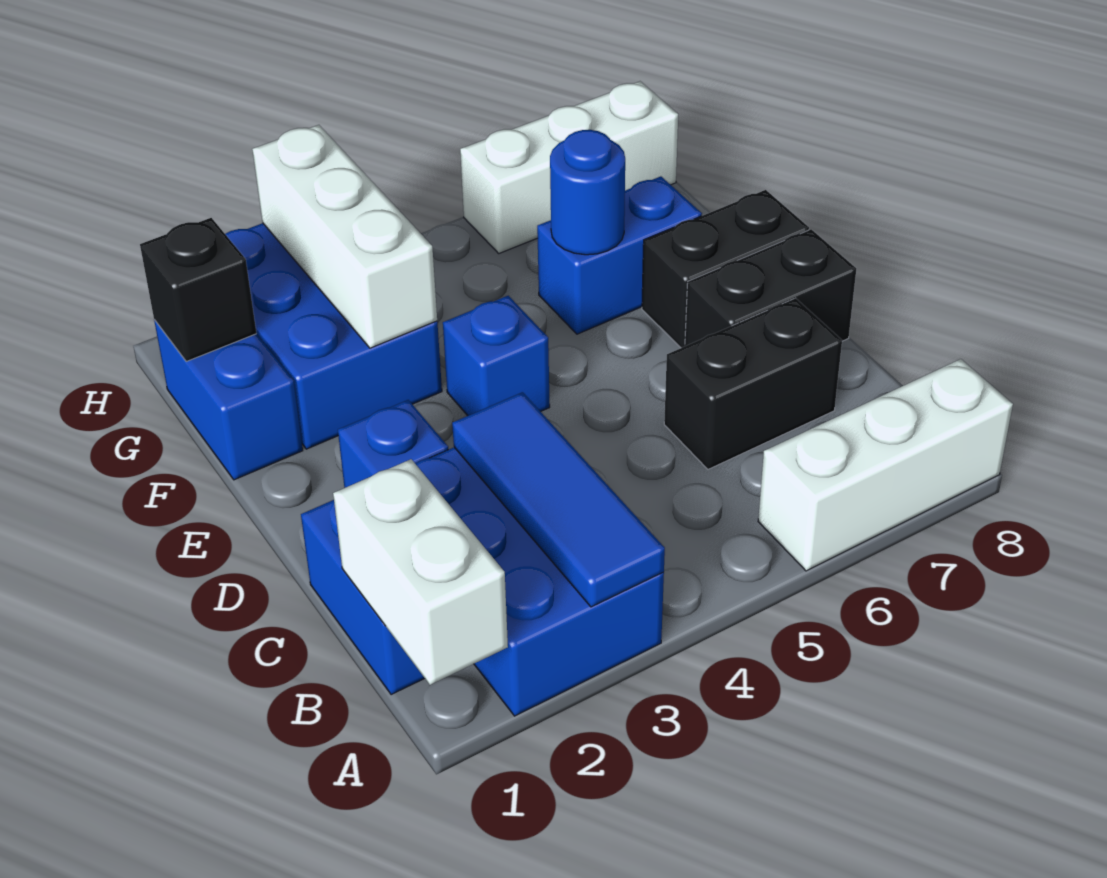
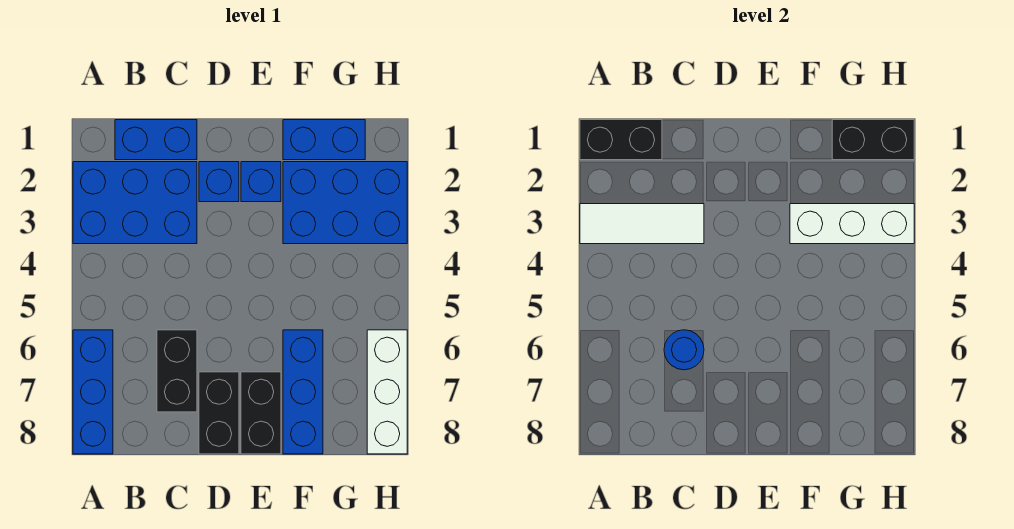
white 1x2 brick [333,459,508,685] -> black 1x2 brick [580,120,662,160]
blue 1x3 tile [452,392,665,607] -> white 1x3 tile [580,204,704,244]
white 1x3 brick [758,359,1013,571] -> blue 1x3 brick [73,330,113,454]
blue 1x1 brick [443,296,550,416] -> blue 1x1 brick moved to [241,162,281,202]
blue 1x2 brick [537,176,702,334] -> blue 1x3 brick [283,330,323,454]
blue 1x1 round brick [550,130,625,255] -> blue 1x1 round brick moved to [664,330,704,370]
black 1x1 brick [140,218,257,361] -> black 1x2 brick [832,120,914,160]

